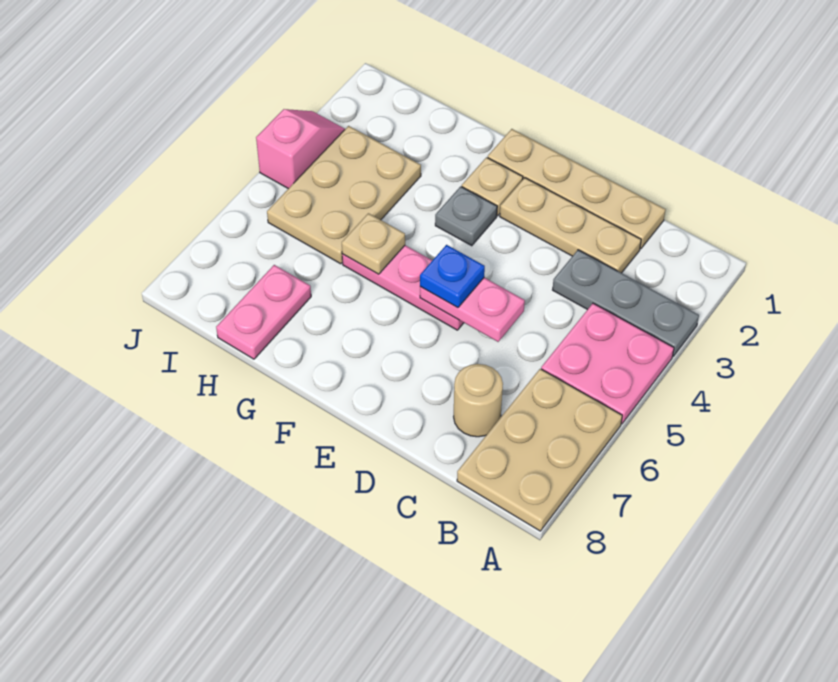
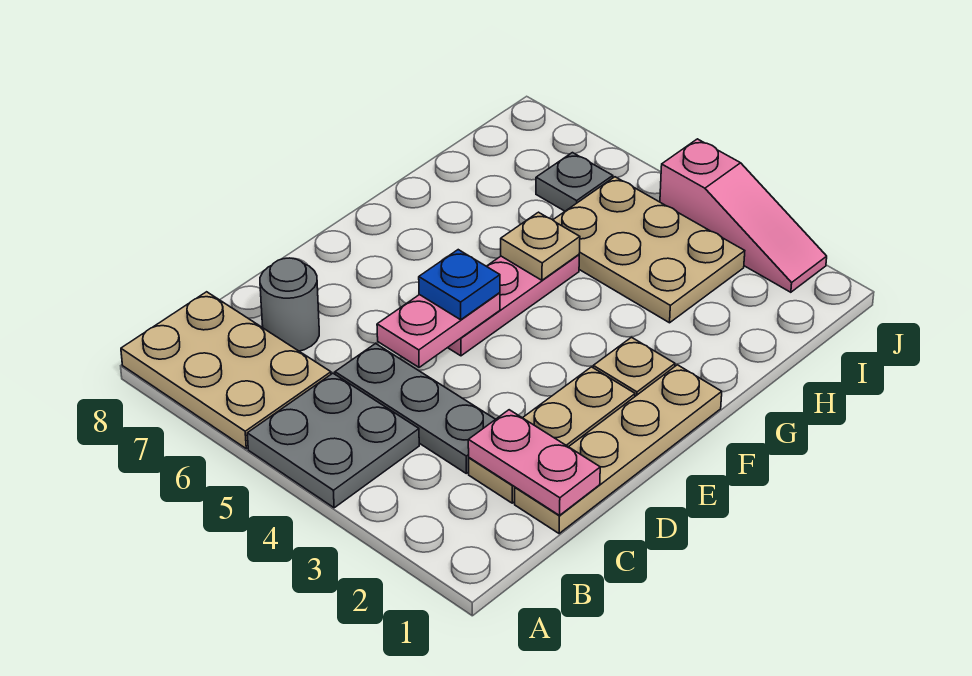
grey 1x3 plate [553,250,699,356] -> grey 1x3 plate turned to [335,344,495,473]
pink 2x2 plate [541,303,674,424] -> grey 2x2 plate [247,373,419,508]
tan 1x1 round brick [454,364,503,437] -> grey 1x1 round brick [260,258,319,351]
grey 1x1 plate [435,186,497,246] -> grey 1x1 plate moved to [536,153,613,211]
pink 1x2 plate [216,265,311,359] -> pink 1x2 plate moved to [468,410,600,515]
pink 1x2 slope [256,109,345,189] -> pink 1x3 slope [660,139,827,292]

